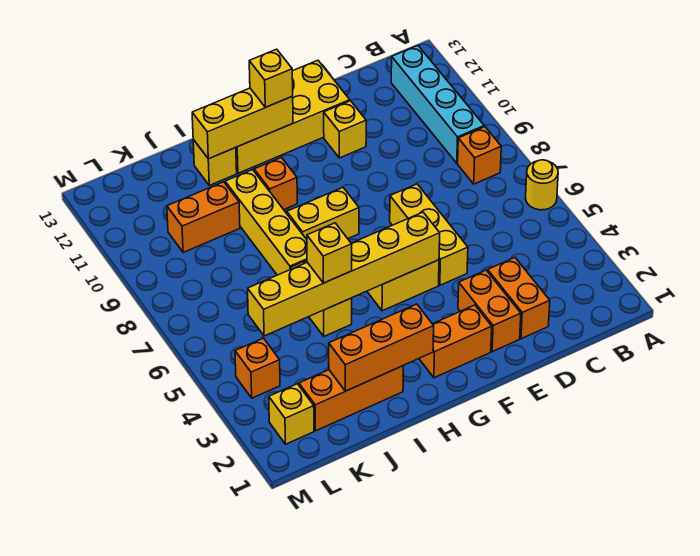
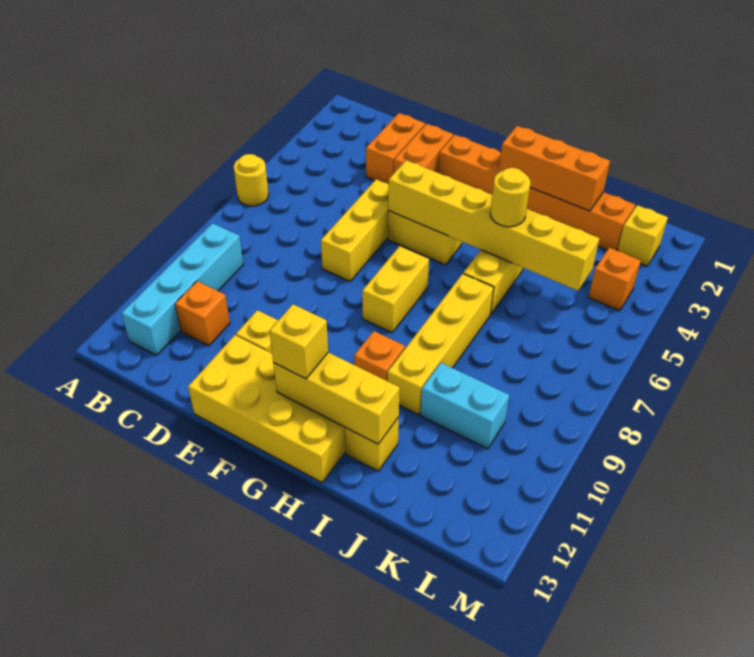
orange 1x1 brick [458,127,501,184] -> orange 1x1 brick moved to [175,281,230,346]
yellow 1x2 brick [287,188,359,239] -> yellow 1x2 brick turned to [362,246,429,333]
yellow 1x1 brick [307,223,352,283] -> yellow 1x1 round brick [490,168,530,227]
orange 1x2 brick [167,182,240,252] -> cyan 1x2 brick [421,363,509,449]

